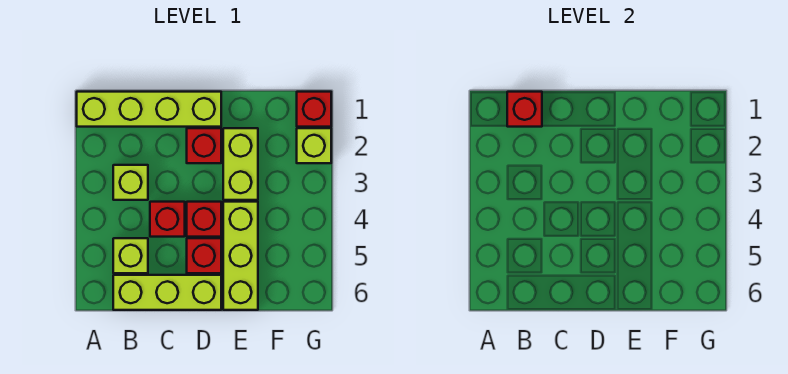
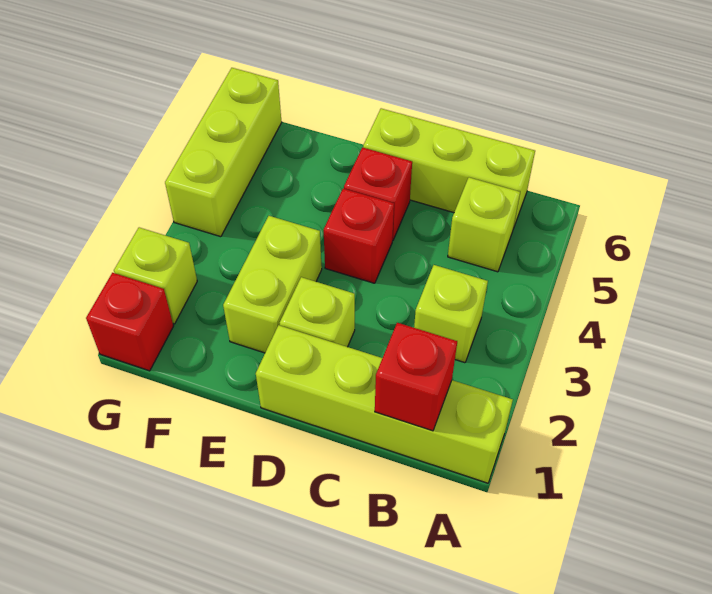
red 1x1 brick [150,202,185,237] -> none
red 1x1 brick [187,128,221,163] -> lime 1x1 brick [280,277,355,347]
lime 1x3 brick [223,202,258,310] -> lime 1x3 brick moved to [165,68,282,237]

